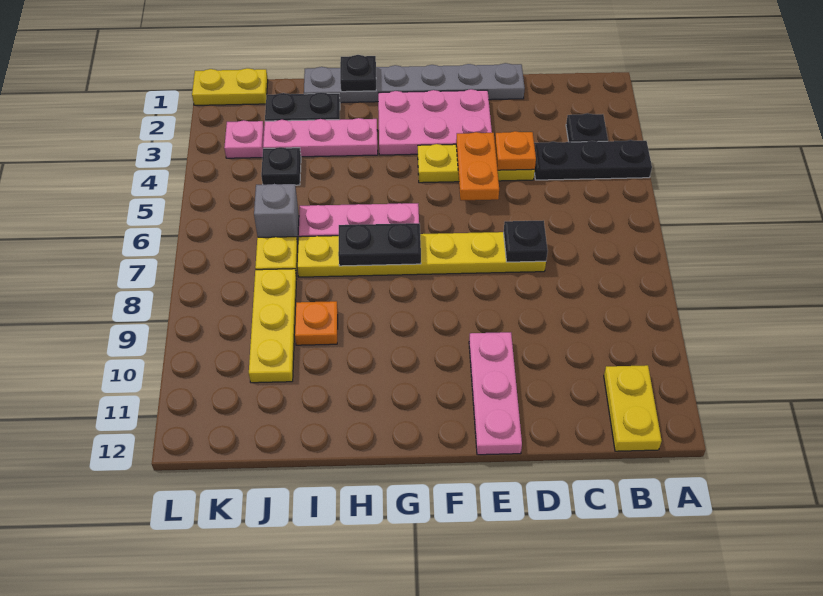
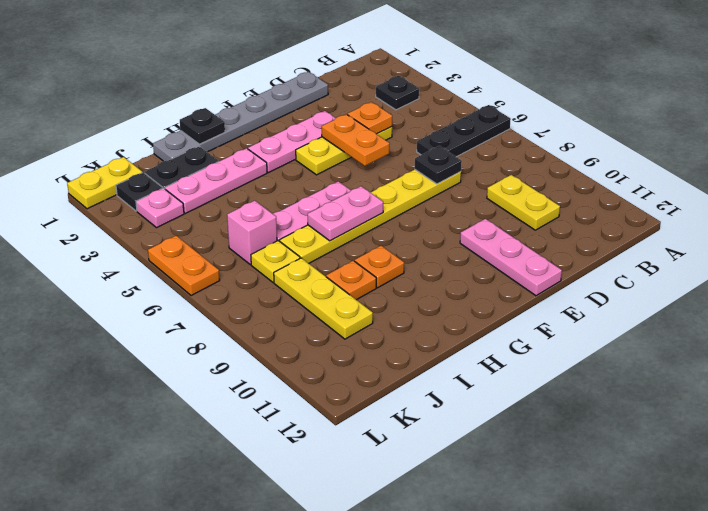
black 1x3 plate [534,140,652,180] -> black 1x3 plate moved to [417,105,511,157]
yellow 1x2 plate [604,365,662,451] -> yellow 1x2 plate moved to [487,175,560,230]
pink 2x3 plate [378,89,492,155] -> pink 1x3 plate [248,111,335,173]
black 1x2 plate [338,223,421,266] -> pink 1x2 plate [308,186,383,241]
none -> orange 1x1 plate [355,246,404,288]
black 1x1 plate [261,147,301,185] -> black 1x1 plate moved to [116,172,163,211]
grey 1x1 brick [254,184,299,245] -> pink 1x1 brick [227,201,277,264]
none -> orange 1x2 plate [148,236,220,296]

